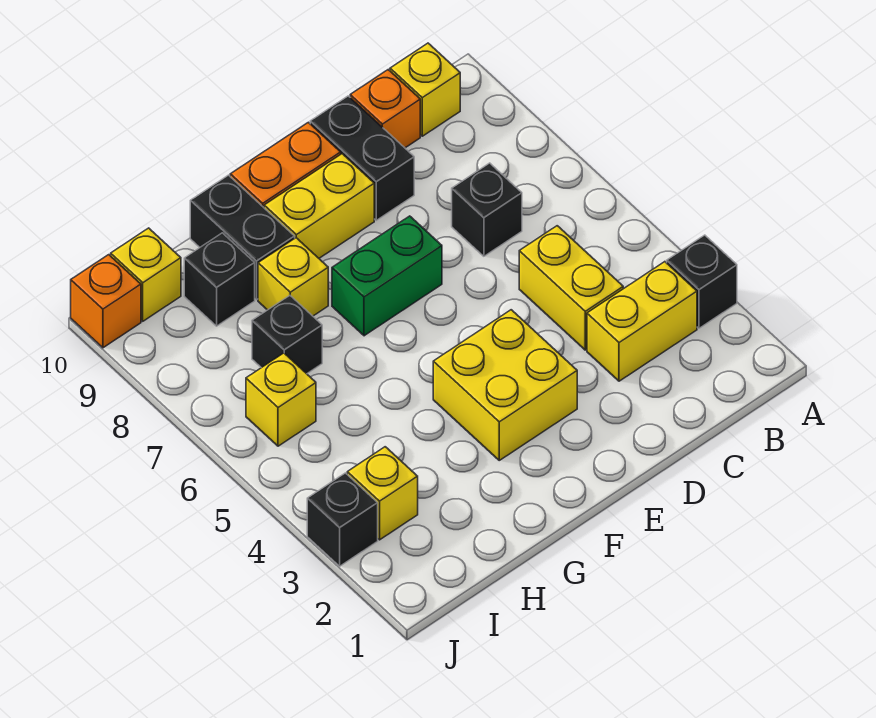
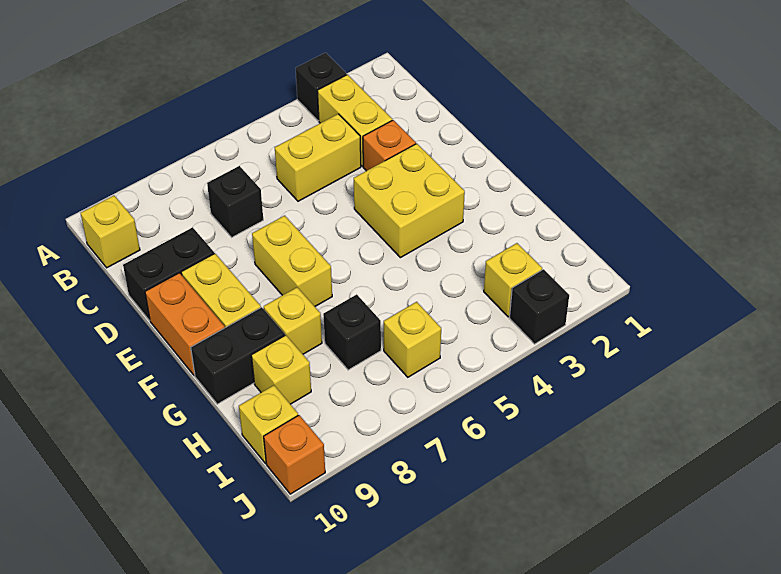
orange 1x1 brick [350,70,420,148] -> orange 1x1 brick moved to [363,120,416,171]
green 1x2 brick [332,216,442,336] -> yellow 1x2 brick [252,216,332,306]
black 1x1 brick [184,233,255,326] -> yellow 1x1 brick [251,335,311,404]

